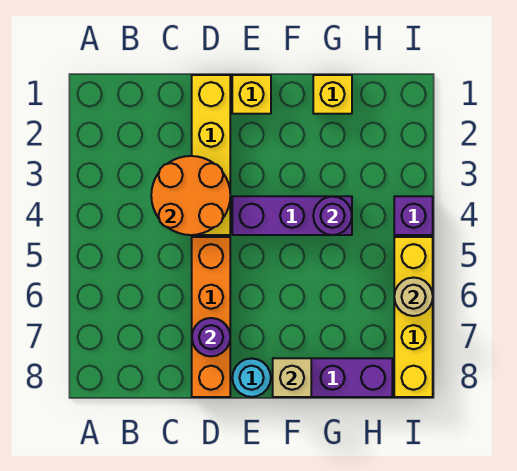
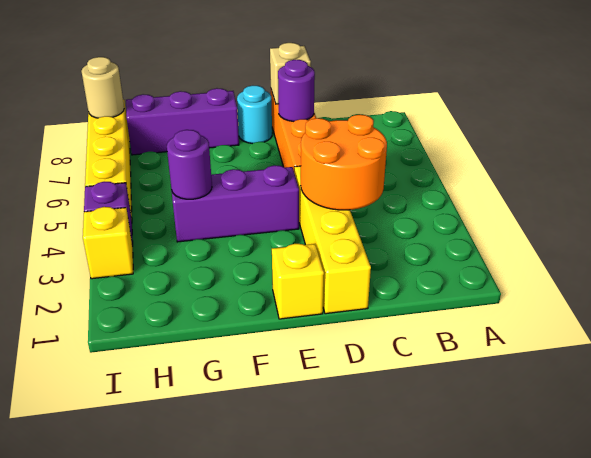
tan 1x1 brick [273,358,311,397] -> tan 1x1 brick moved to [270,43,311,104]
yellow 1x1 brick [313,75,352,114] -> yellow 1x1 brick moved to [83,207,133,279]
tan 1x1 round brick [394,278,433,316] -> tan 1x1 round brick moved to [81,57,124,118]

